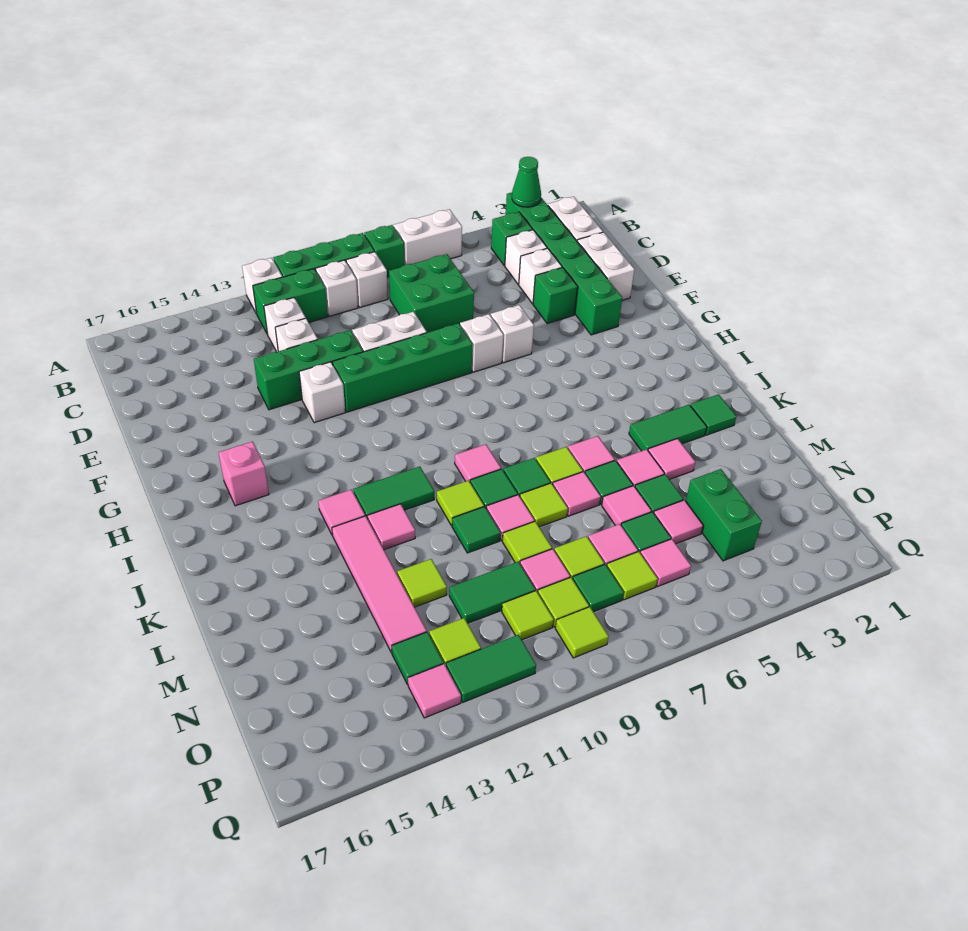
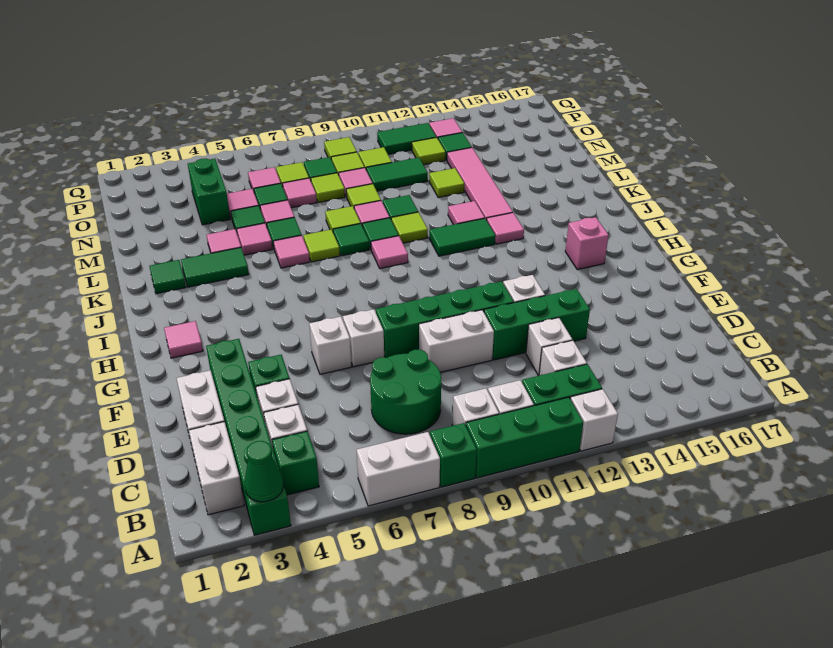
green 2x2 brick [389,254,474,333] -> green 2x2 round brick [370,350,441,434]
pink 1x1 tile [553,472,601,516] -> pink 1x1 tile moved to [164,321,203,358]

